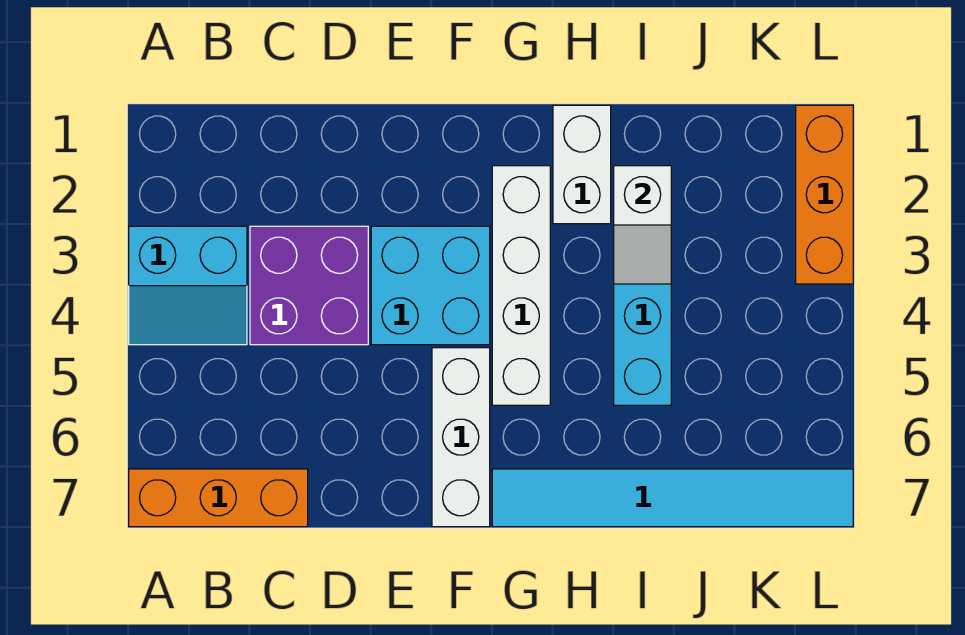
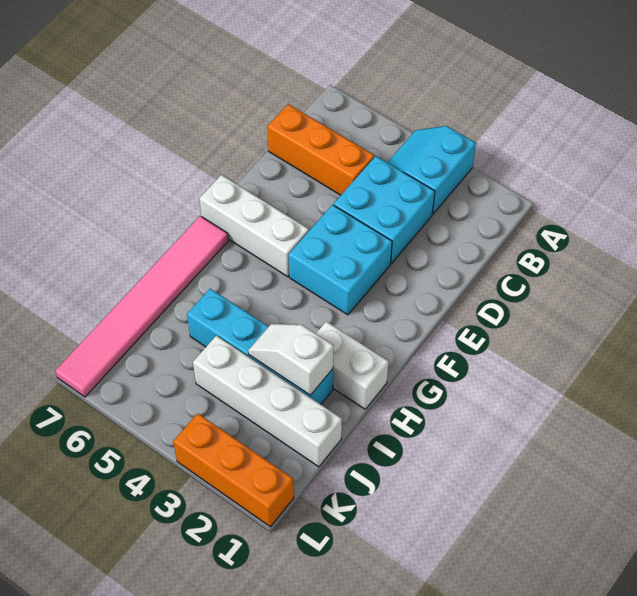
orange 1x3 brick [129,469,308,527] -> orange 1x3 brick turned to [267,104,374,195]
purple 2x2 brick [250,226,368,345] -> cyan 2x2 brick [334,156,435,263]
white 1x4 brick [492,166,550,405] -> white 1x4 brick moved to [193,336,342,467]
cyan 1x6 tile [492,469,853,527] -> pink 1x6 tile [55,216,228,397]

